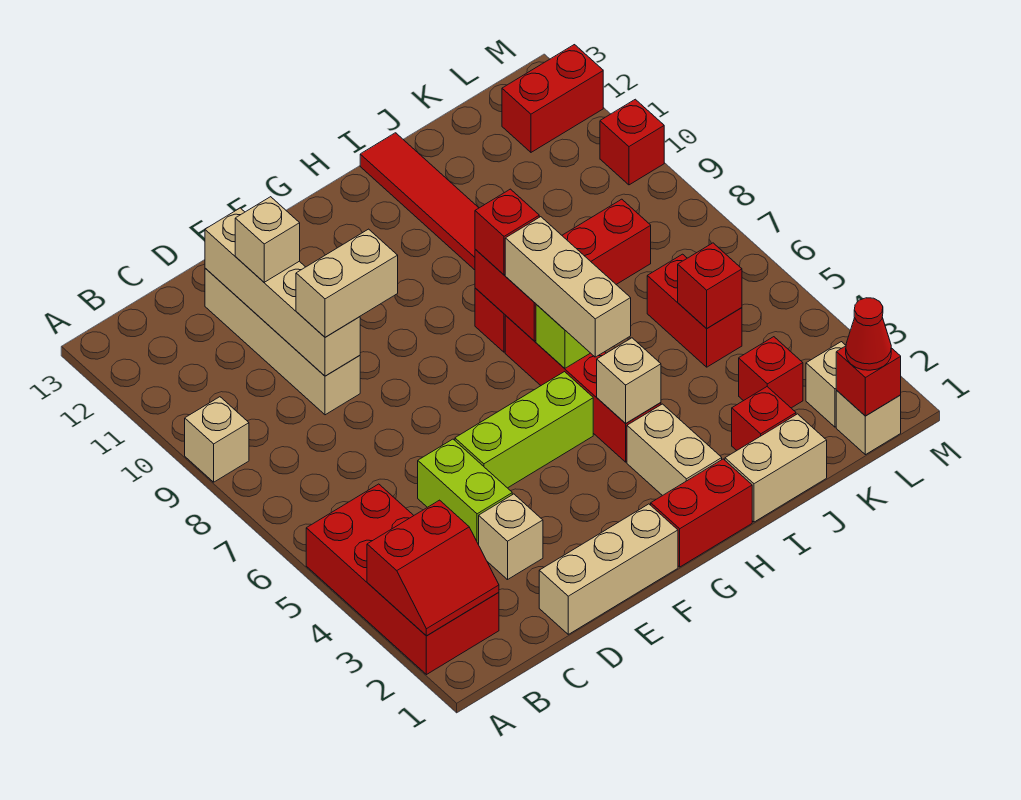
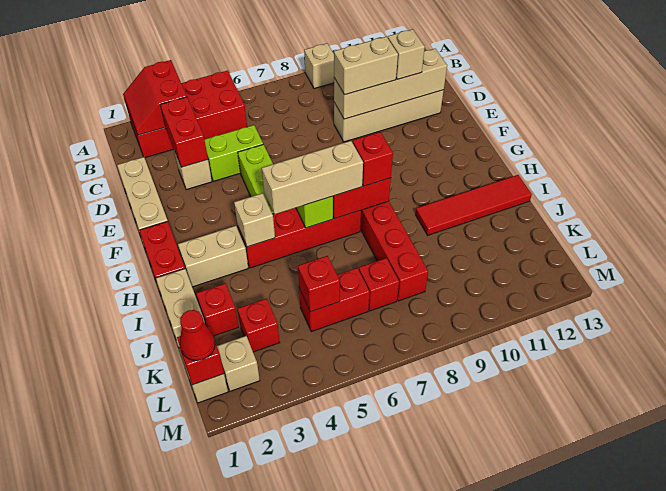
tan 1x2 brick [296,229,398,337] -> tan 1x2 brick turned to [334,37,398,95]
red 1x2 brick [502,45,603,152] -> red 1x2 brick moved to [161,97,208,167]
red 1x1 brick [600,99,664,185] -> red 1x1 brick moved to [359,258,399,311]

